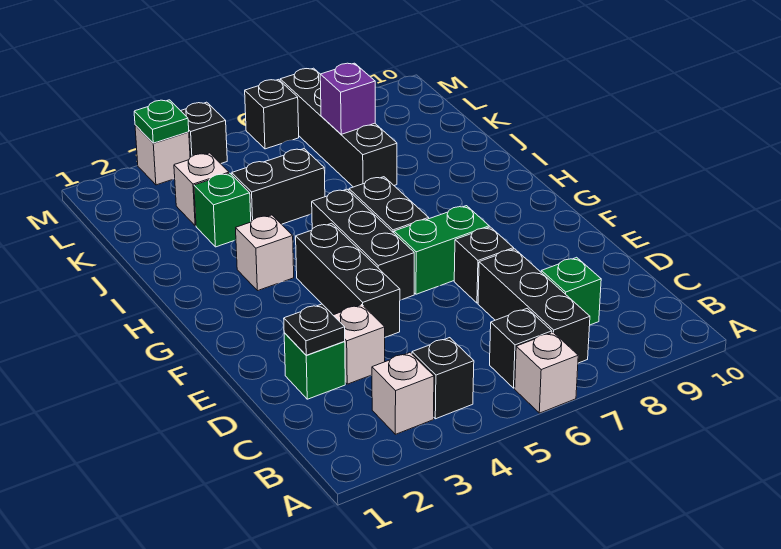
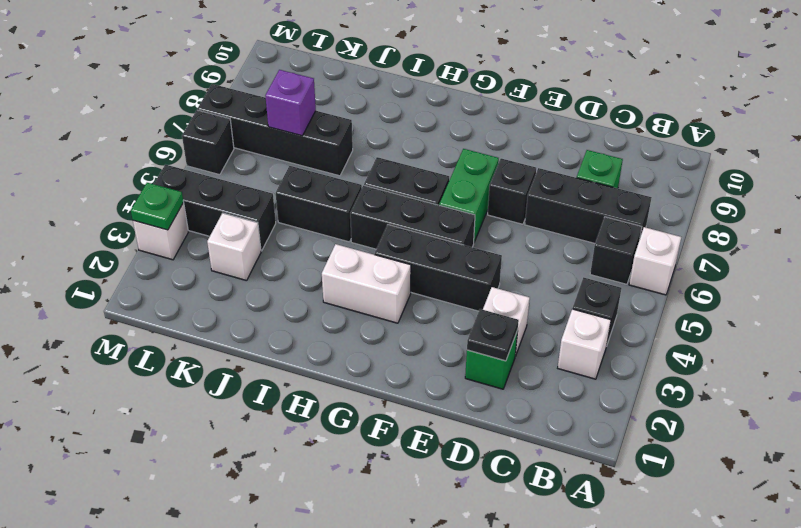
white 1x1 brick [236,215,294,291] -> white 1x2 brick [322,244,411,323]
green 1x1 brick [194,173,251,247] -> none
black 1x2 brick [232,149,325,224] -> black 1x2 brick turned to [276,166,362,242]
black 1x1 brick [181,102,227,164] -> black 1x3 brick [154,164,276,251]

